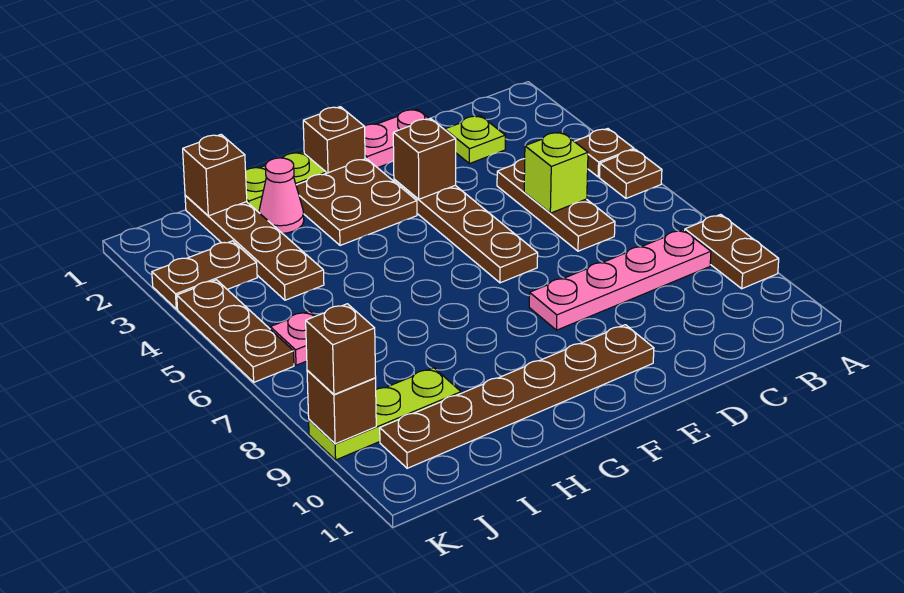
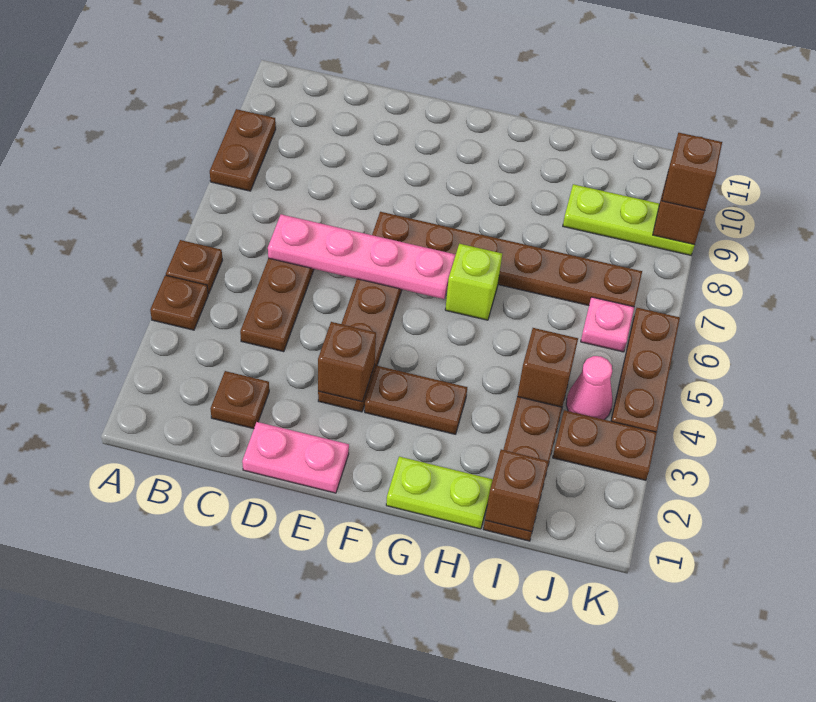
pink 1x4 plate [529,230,711,330] -> pink 1x4 plate moved to [268,214,456,299]
lime 1x1 plate [445,116,505,164] -> brown 1x1 plate [210,371,269,429]
lime 1x1 brick [524,132,588,213] -> lime 1x1 brick moved to [445,244,502,320]
brown 1x6 plate [380,325,654,468] -> brown 1x6 plate moved to [372,212,642,307]
brown 1x1 brick [303,107,365,173] -> brown 1x1 brick moved to [517,328,578,407]
brown 2x2 plate [296,159,417,245] -> brown 1x2 plate [365,366,467,434]
pink 1x1 cone [259,158,304,233] -> pink 1x1 cone moved to [566,356,613,420]

